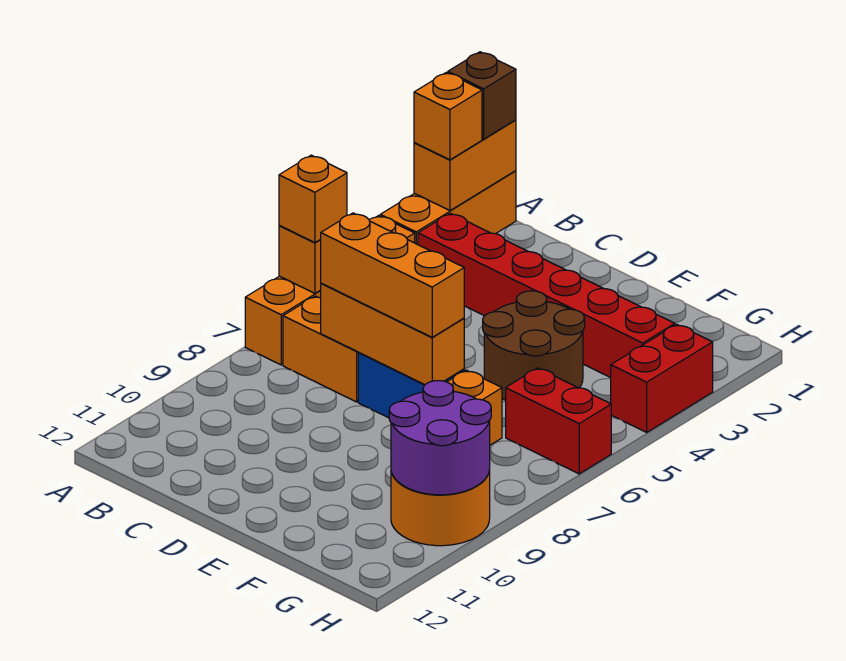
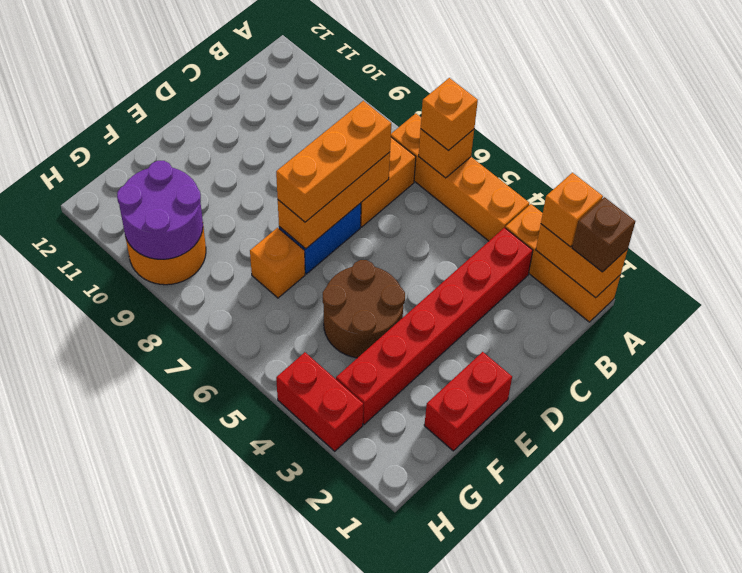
red 1x2 brick [506,368,611,474] -> red 1x2 brick moved to [424,352,512,451]

